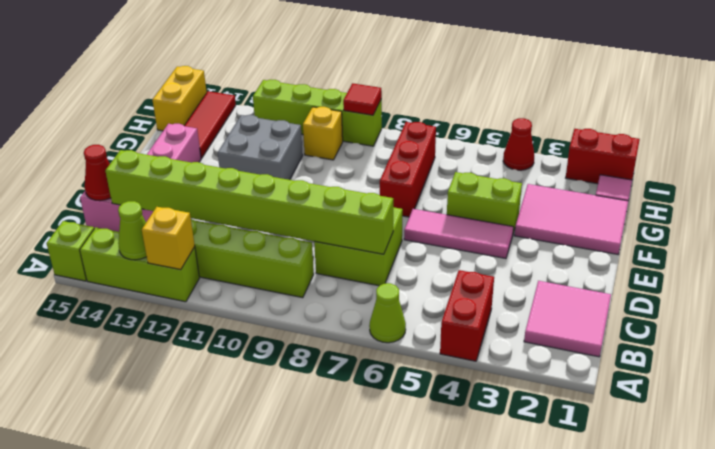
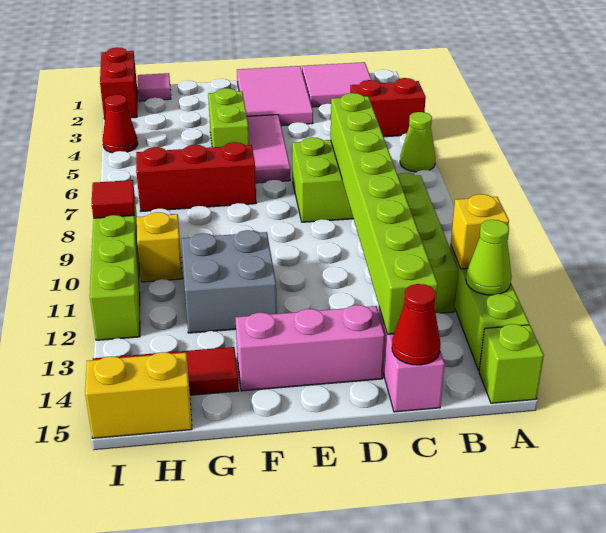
pink 2x3 tile [515,184,628,254] -> pink 2x3 tile moved to [237,66,313,126]

